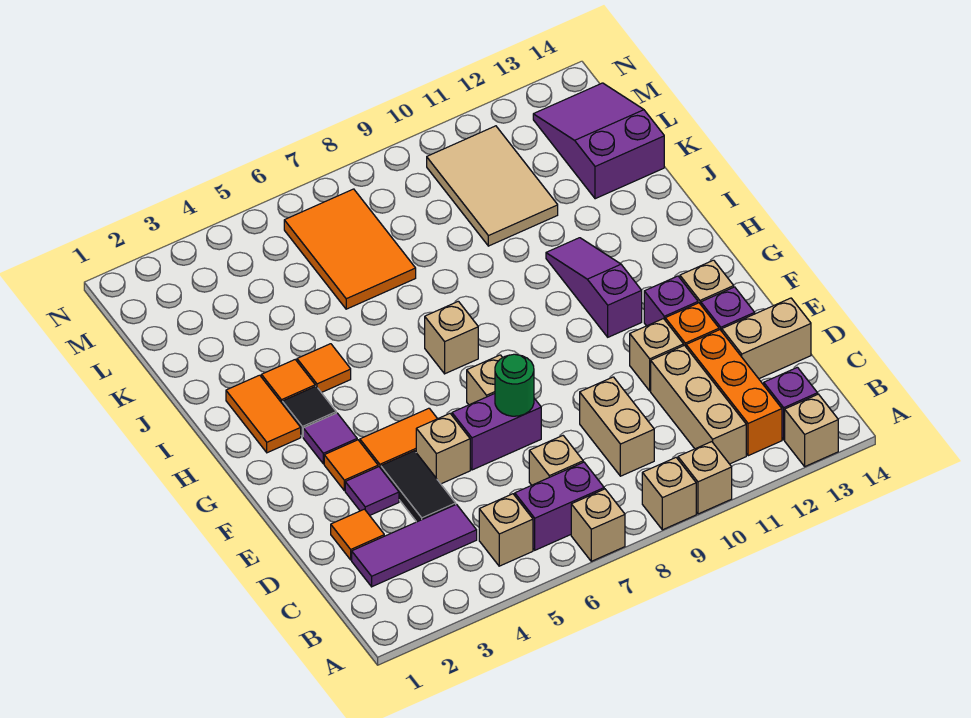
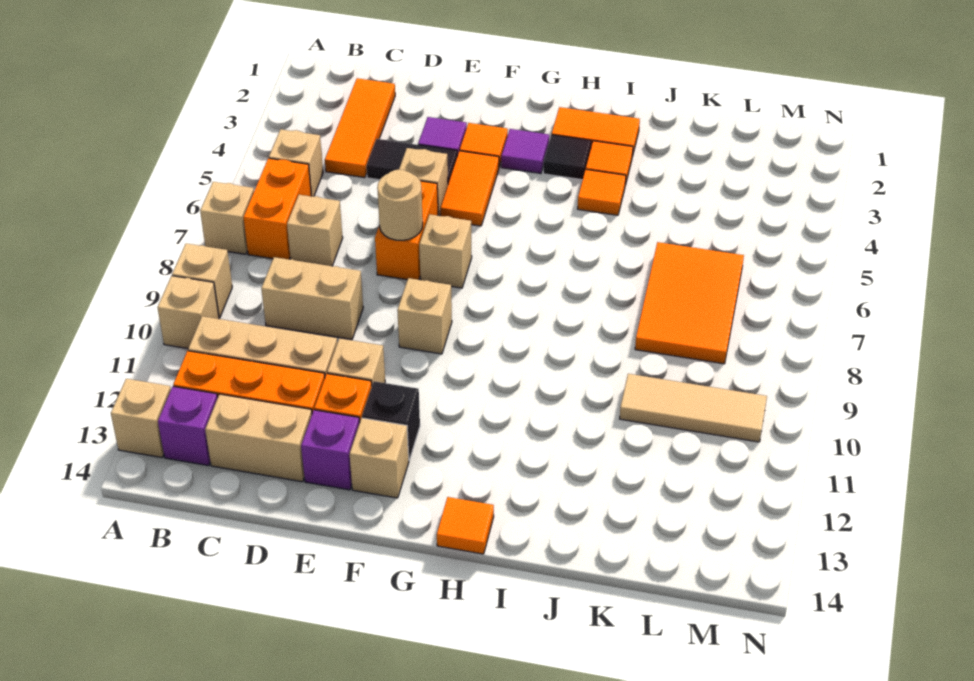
purple 1x2 brick [515,462,604,550] -> orange 1x2 brick [243,158,311,259]
purple 1x3 tile [352,504,477,587] -> orange 1x3 tile [325,78,395,178]
orange 1x1 tile [331,509,384,560] -> orange 1x1 tile moved to [437,497,494,554]
tan 1x2 brick [722,298,811,379] -> tan 1x2 brick turned to [205,394,312,482]
purple 1x2 brick [452,394,541,470] -> orange 1x2 brick [375,181,438,280]
green 1x1 round brick [495,354,534,416] -> tan 1x1 round brick [377,170,423,240]
purple 1x1 brick [644,276,698,326] -> black 1x1 brick [362,381,420,460]
purple 1x3 slope [546,238,642,337] -> none
tan 1x1 brick [425,301,478,374] -> tan 1x1 brick moved to [397,278,452,354]
orange 2x3 tile [284,189,416,309] -> orange 2x3 tile turned to [635,242,744,364]
tan 2x3 tile [427,126,558,246] -> tan 1x3 tile [620,374,767,442]
purple 2x3 slope [533,83,664,199] -> none

